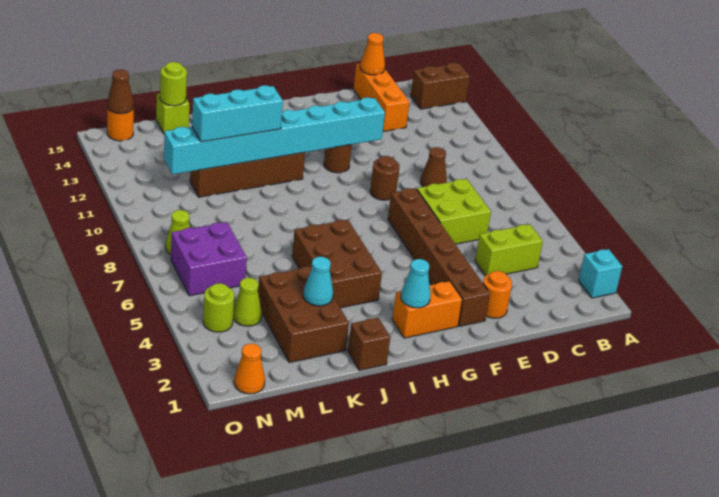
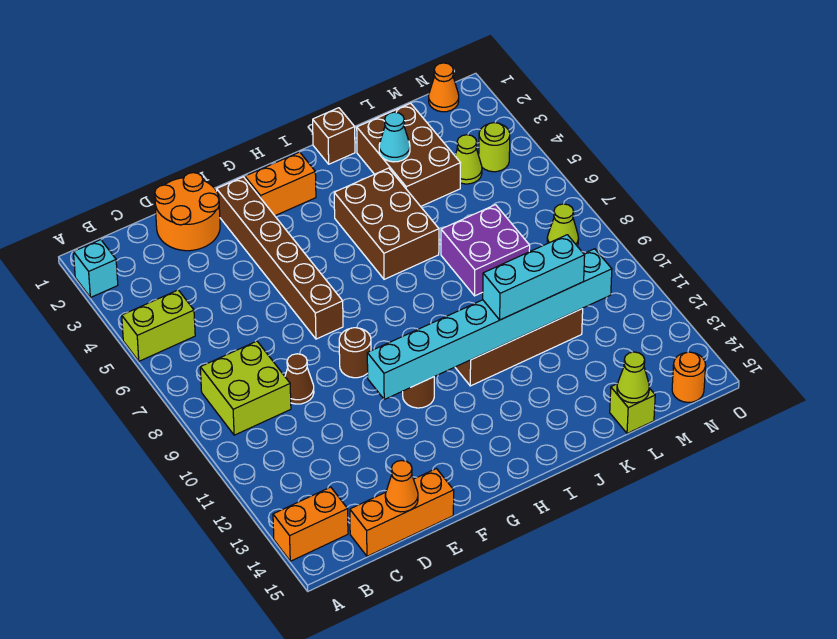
brown 1x2 brick [411,63,470,109] -> orange 1x2 brick [273,487,348,561]
lime 1x2 brick [475,224,543,276] -> lime 1x2 brick moved to [122,290,195,361]
lime 2x2 brick [417,179,491,244] -> lime 2x2 brick moved to [200,341,291,435]
orange 1x3 brick [354,63,409,131] -> orange 1x3 brick turned to [350,469,454,556]
orange 1x1 round brick [483,271,512,318] -> orange 2x2 round brick [155,173,220,251]
cyan 1x1 cone [401,259,431,308] -> none
lime 1x1 round brick [160,62,187,106] -> lime 1x1 cone [617,352,649,403]
purple 2x2 brick [171,222,247,296] -> purple 2x2 brick moved to [441,205,530,296]
brown 1x1 cone [107,70,134,114] -> none

